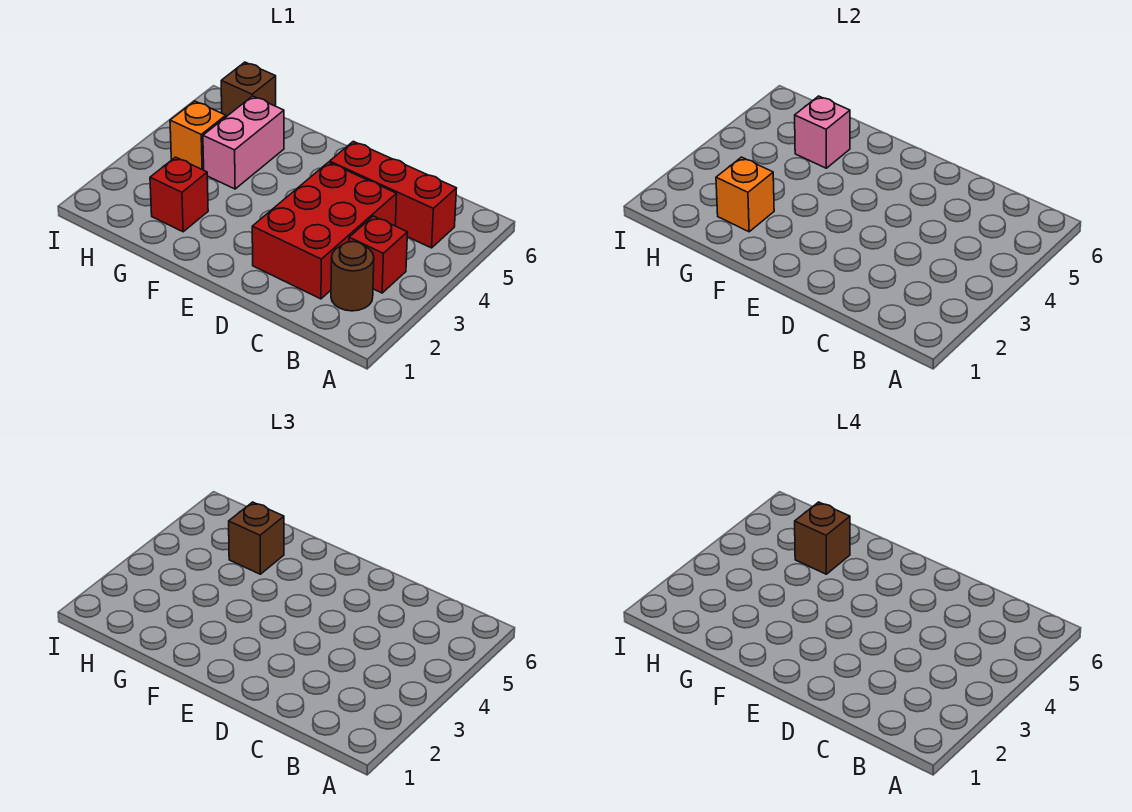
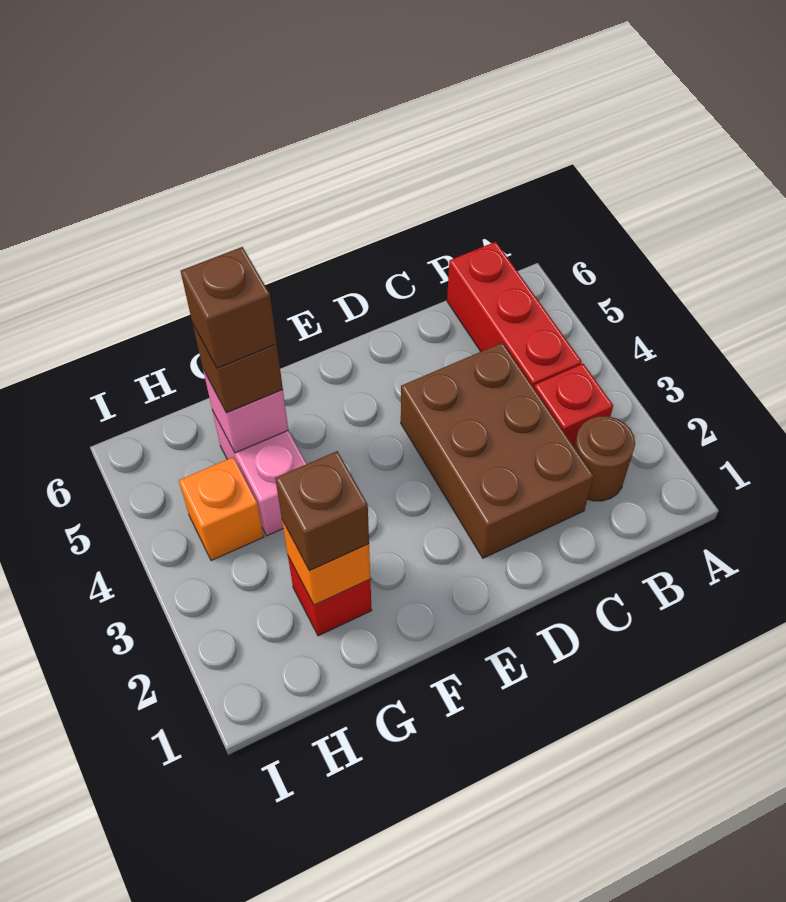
red 1x3 brick [330,141,457,248] -> red 1x3 brick turned to [447,242,582,388]
red 2x3 brick [252,162,397,299] -> brown 2x3 brick [401,343,594,558]
brown 1x1 brick [221,62,276,117] -> brown 1x1 brick moved to [275,451,369,571]

